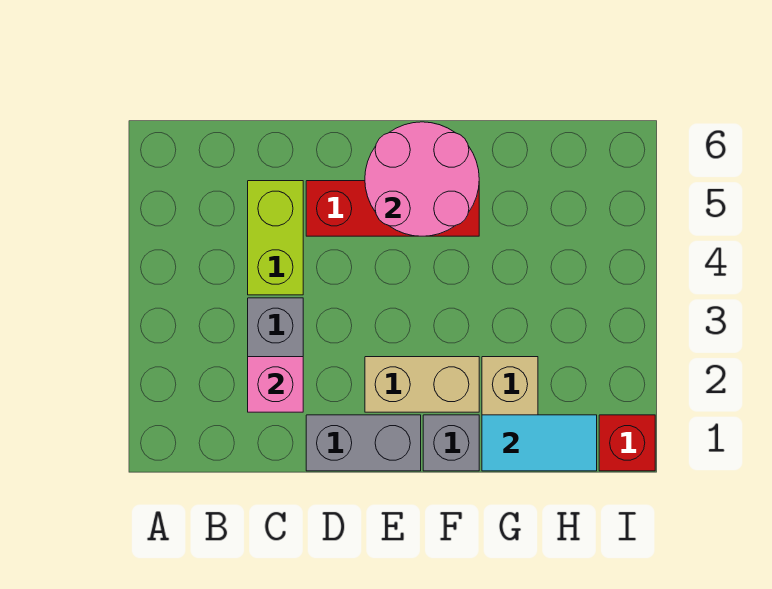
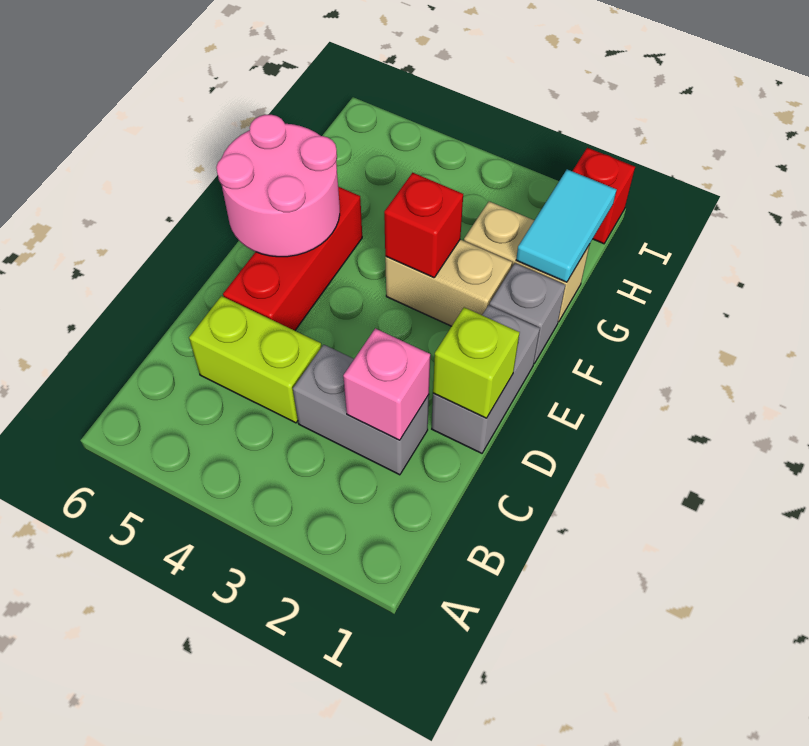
none -> lime 1x1 brick [433,307,520,418]
tan 1x2 brick [365,357,479,412] -> tan 1x2 brick turned to [385,239,512,326]
none -> red 1x1 brick [384,173,463,278]

